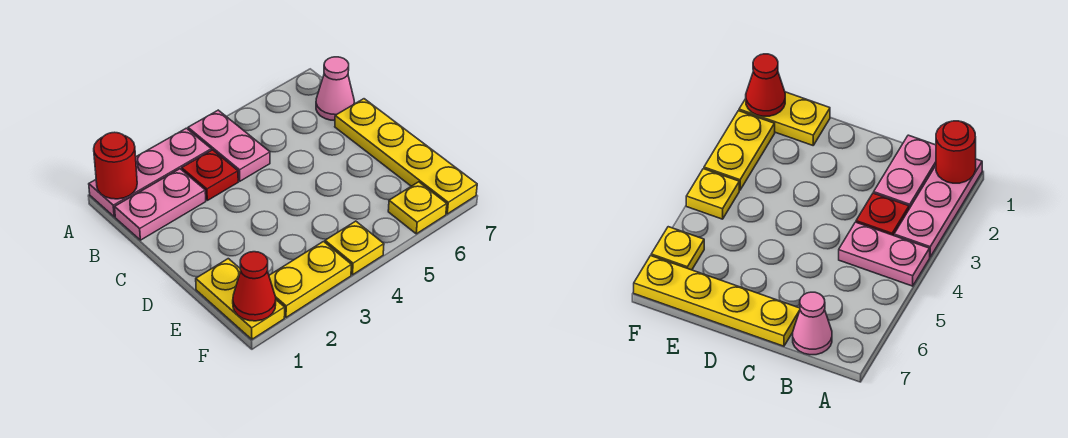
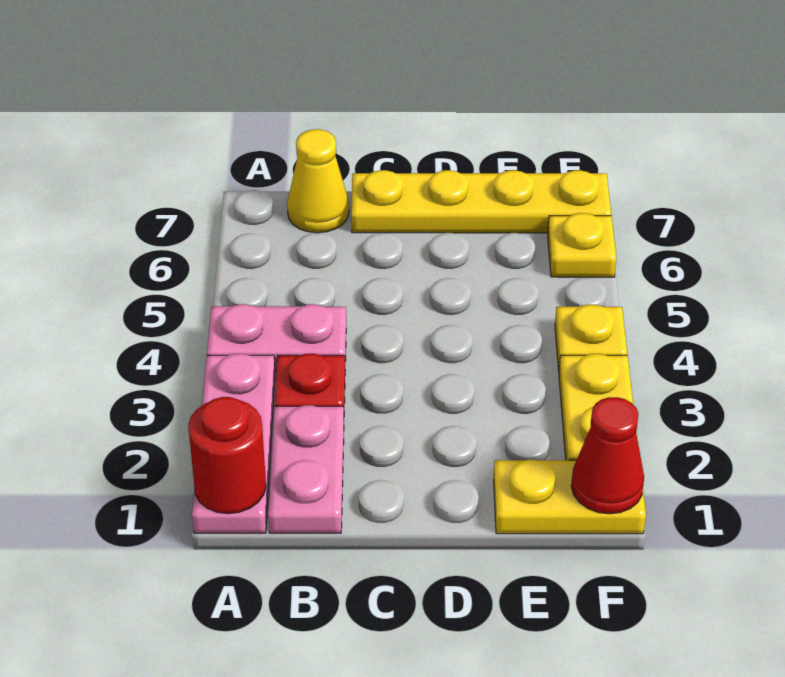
pink 1x1 cone [316,57,354,121] -> yellow 1x1 cone [287,129,349,233]

